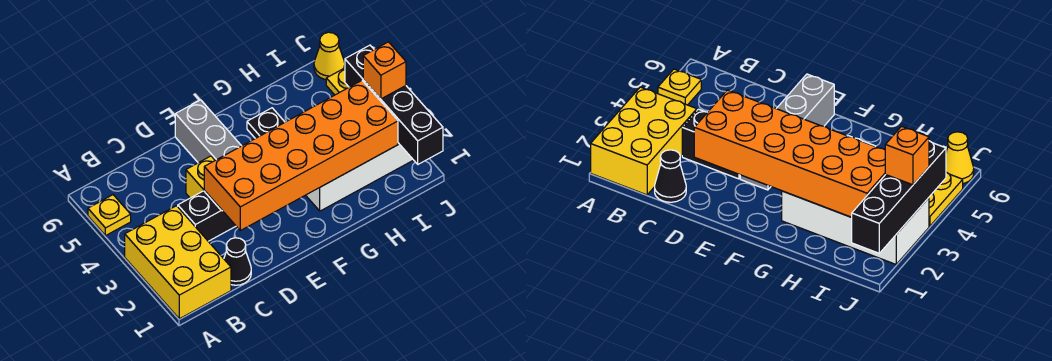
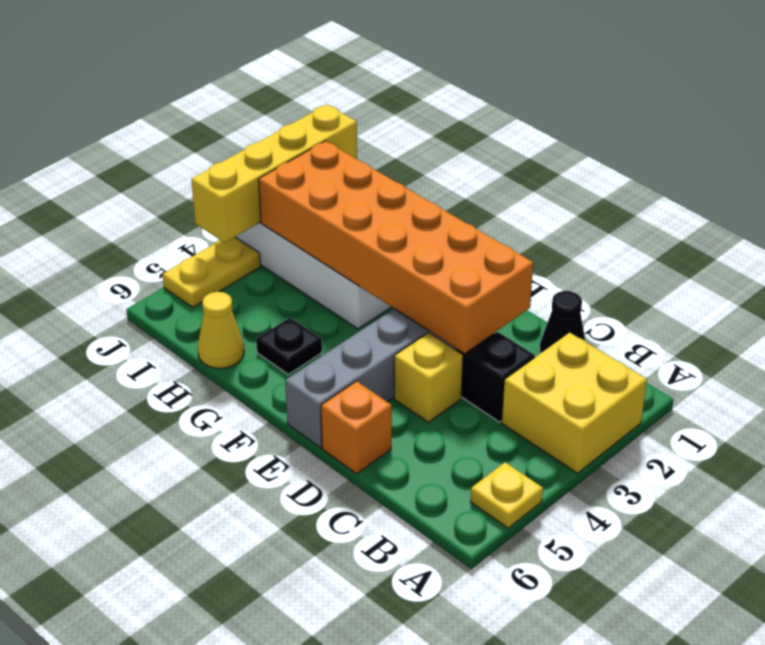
yellow 2x3 brick [125,206,231,319] -> yellow 2x2 brick [502,332,647,473]
black 1x4 brick [345,45,443,164] -> yellow 1x4 brick [191,105,357,243]
orange 1x1 brick [363,42,406,99] -> orange 1x1 brick moved to [321,381,392,474]
yellow 1x1 cone [314,32,345,80] -> yellow 1x1 cone moved to [198,292,244,368]

